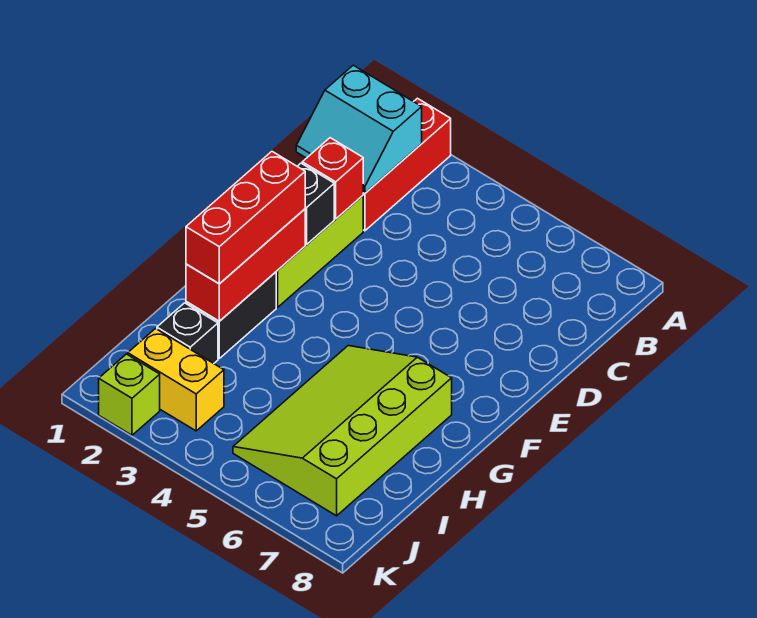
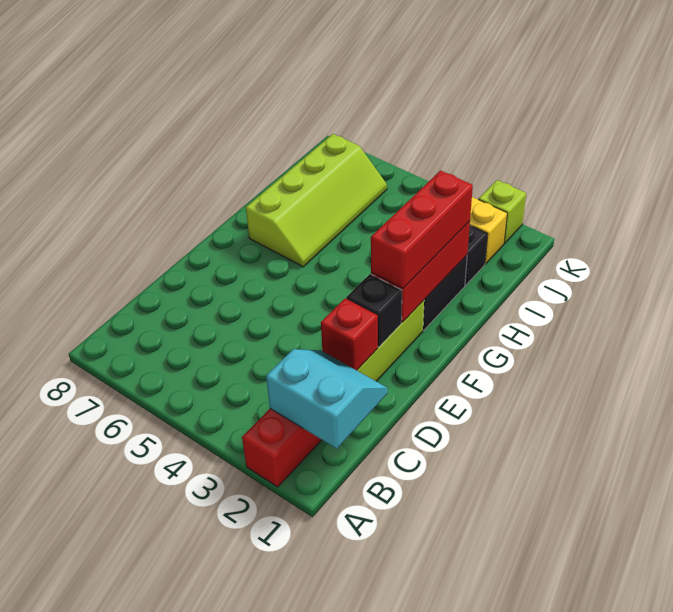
lime 3x4 slope [233,346,452,516] -> lime 2x4 slope [246,134,387,267]

